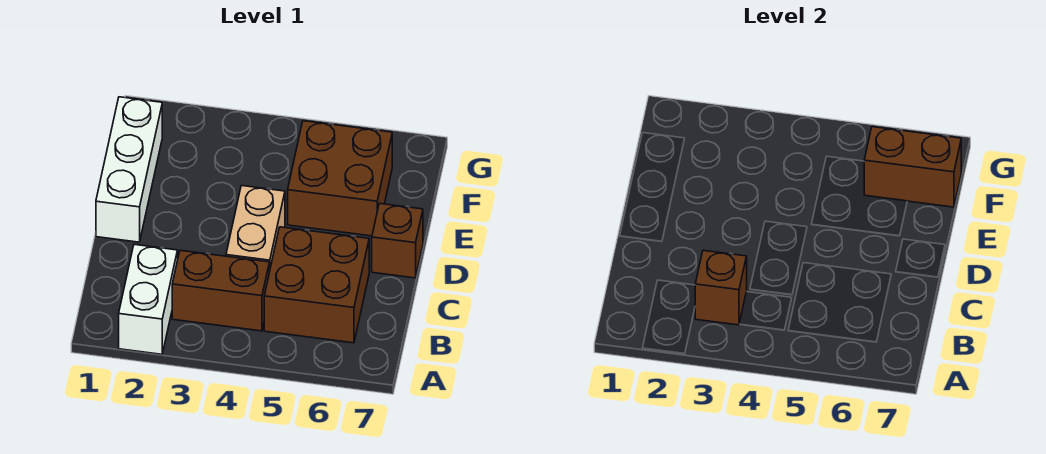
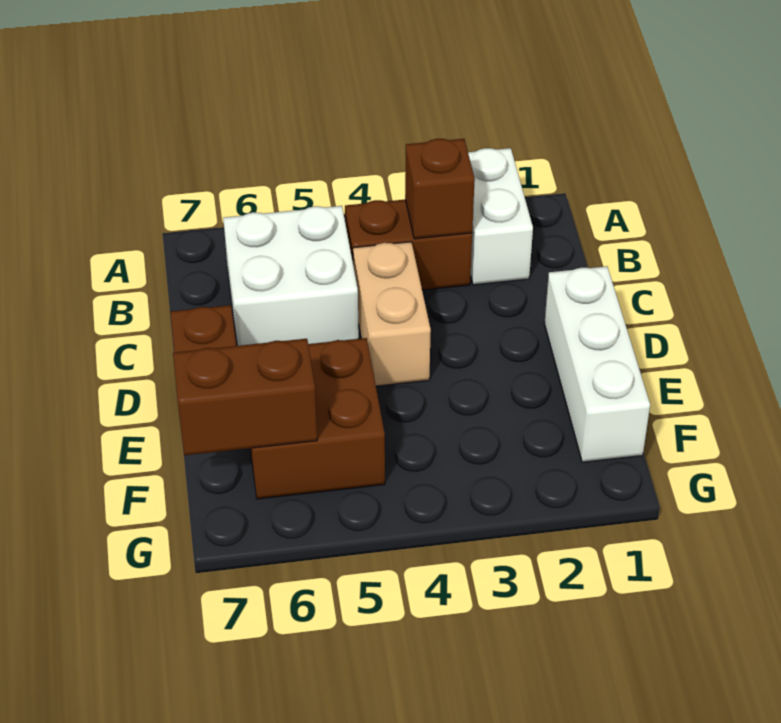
brown 2x2 brick [264,227,369,343] -> white 2x2 brick [223,206,359,346]

